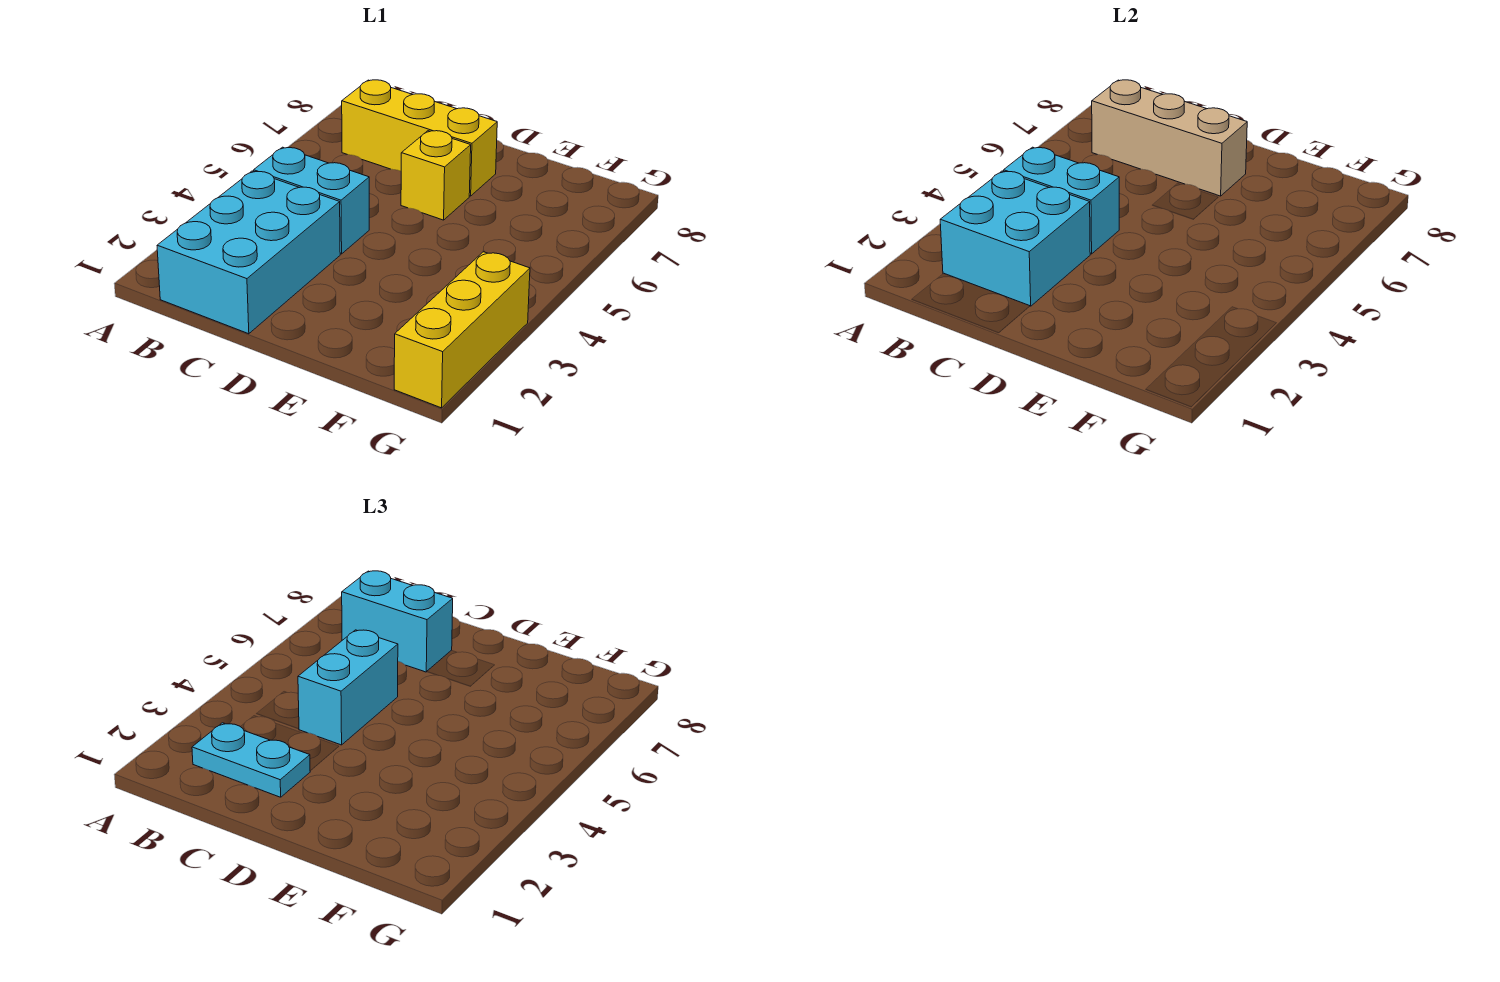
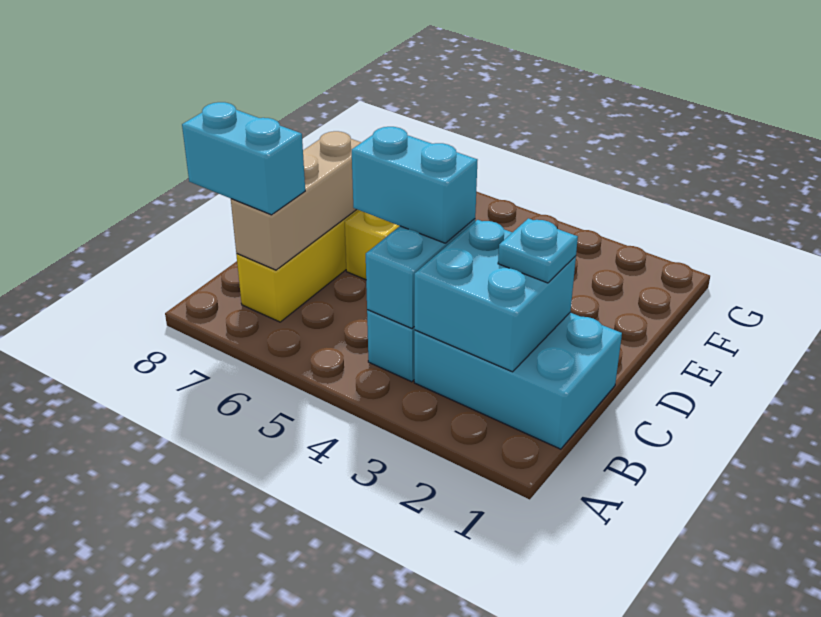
cyan 1x2 plate [192,723,310,797] -> cyan 1x1 plate [498,218,578,283]
cyan 1x2 brick [342,571,453,672] -> cyan 1x2 brick turned to [182,102,305,215]
yellow 1x3 brick [394,252,530,408] -> none

